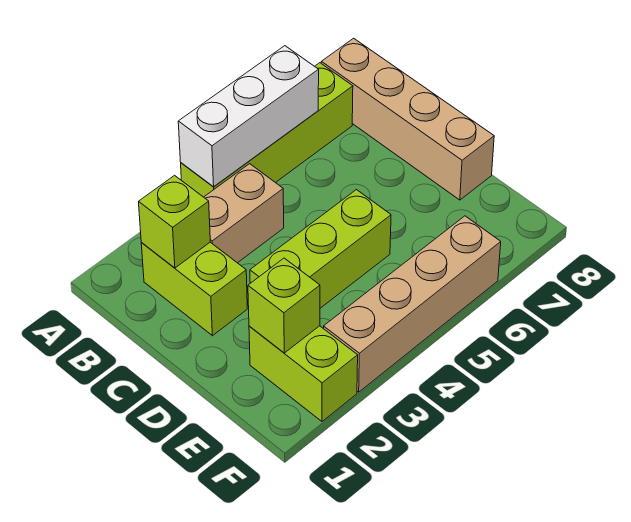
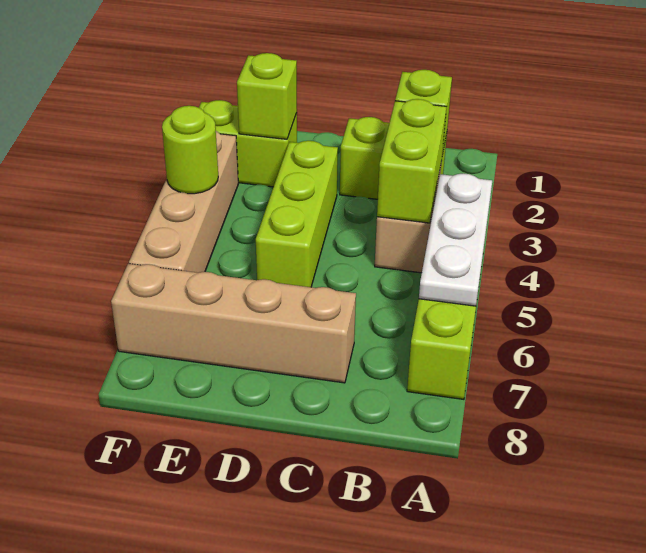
white 1x3 brick [178,46,319,187] -> white 1x3 plate [419,173,492,306]
tan 1x4 brick [321,38,494,200] -> tan 1x4 brick moved to [111,264,356,383]
none -> lime 1x2 brick [377,99,447,223]
none -> lime 1x1 round brick [162,106,218,194]

